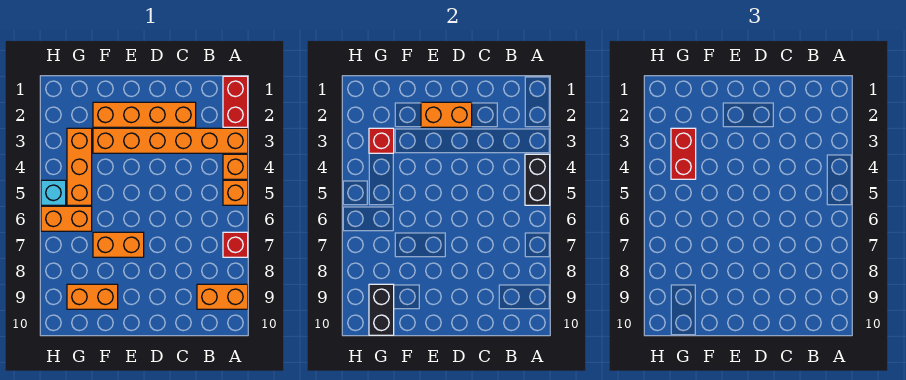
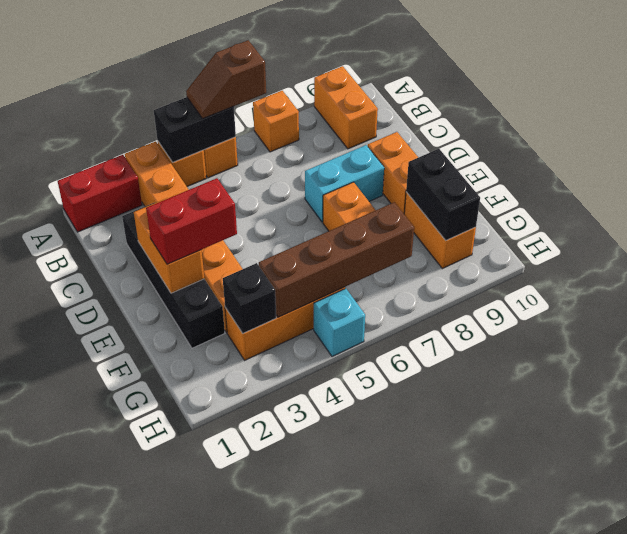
none -> brown 1x2 slope [186,40,266,119]
red 1x1 brick [223,232,248,257] -> orange 1x1 brick [253,91,299,152]
orange 1x4 brick [93,102,196,127] -> black 1x4 brick [122,203,225,348]
none -> cyan 1x2 brick [305,145,384,222]
red 1x1 brick [369,128,394,153] -> black 1x1 brick [223,263,276,333]
red 1x2 brick [671,128,696,179] -> red 1x2 brick moved to [146,178,237,264]
none -> brown 1x4 brick [259,202,414,317]
orange 1x2 brick [41,206,92,231] -> orange 1x2 brick moved to [368,132,418,213]
black 1x2 brick [369,284,394,335] -> black 1x2 brick turned to [406,149,480,240]

